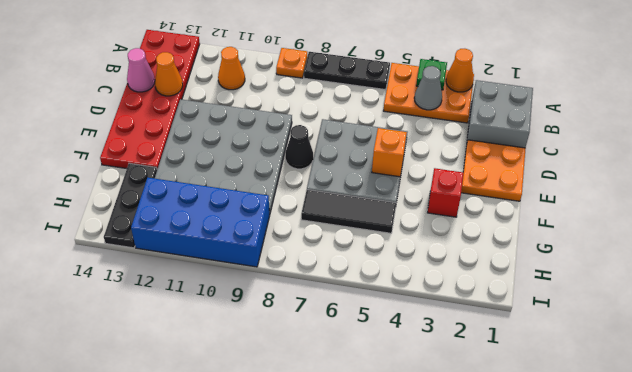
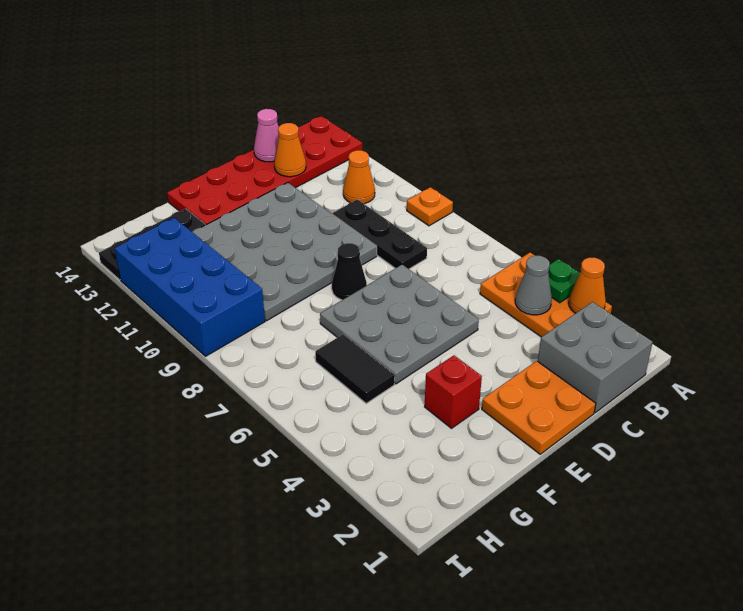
black 1x3 plate [304,52,390,90] -> black 1x3 plate moved to [333,200,427,269]
orange 1x1 brick [372,128,407,177] -> none
black 1x3 tile [301,190,396,233] -> black 1x2 tile [315,334,395,403]

